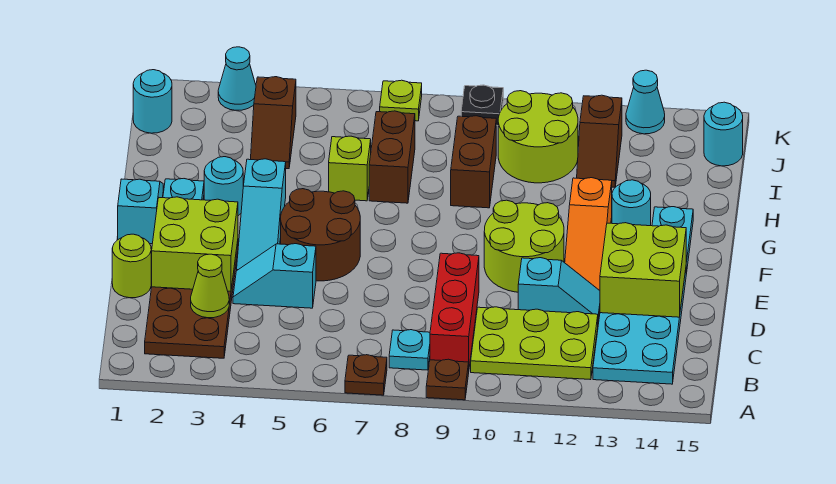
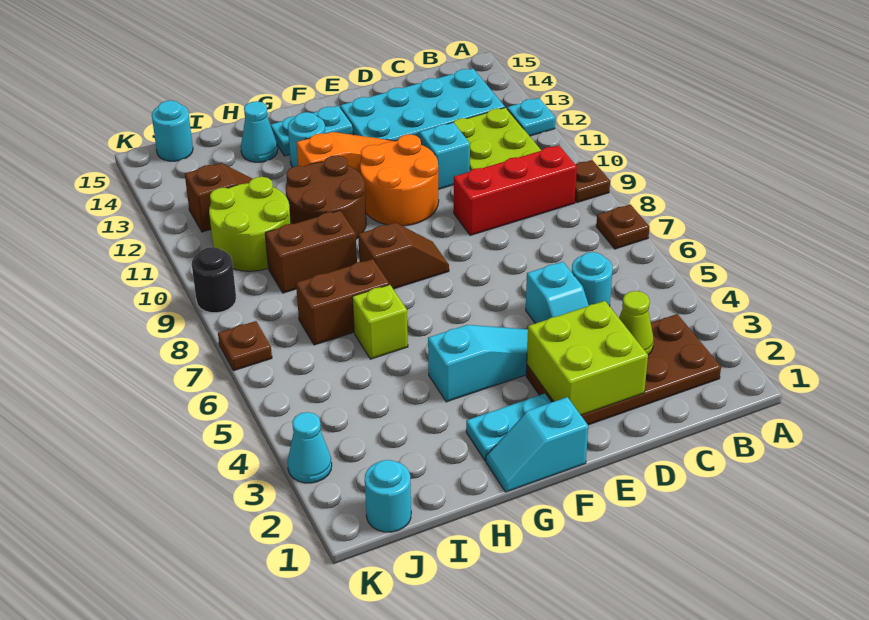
cyan 1x1 plate [389,330,430,370] -> cyan 1x1 plate moved to [507,98,555,136]
lime 1x1 round brick [112,234,151,298] -> none
lime 2x2 brick [600,223,686,317] -> none
brown 2x2 round brick [281,189,360,281] -> brown 2x2 round brick moved to [286,155,366,239]
lime 2x2 round brick [484,200,564,292] -> orange 2x2 round brick [360,134,439,226]
cyan 1x1 round brick [204,157,243,216] -> cyan 1x1 round brick moved to [572,252,613,306]
brown 1x2 slope [251,77,296,169] -> brown 1x2 slope moved to [358,223,449,289]
lime 1x1 plate [380,80,422,121] -> brown 1x1 plate [218,321,272,371]
black 1x1 plate [461,85,503,126] -> black 1x1 round brick [192,247,236,313]
cyan 1x1 cone [626,70,665,134] -> cyan 1x1 cone moved to [241,101,277,162]

